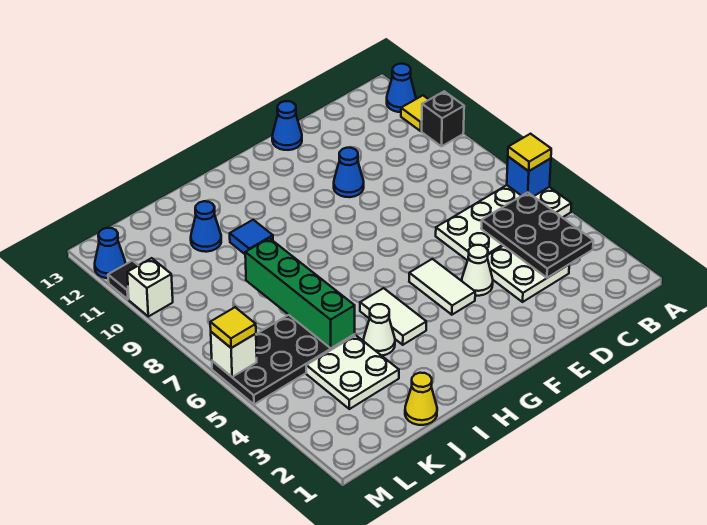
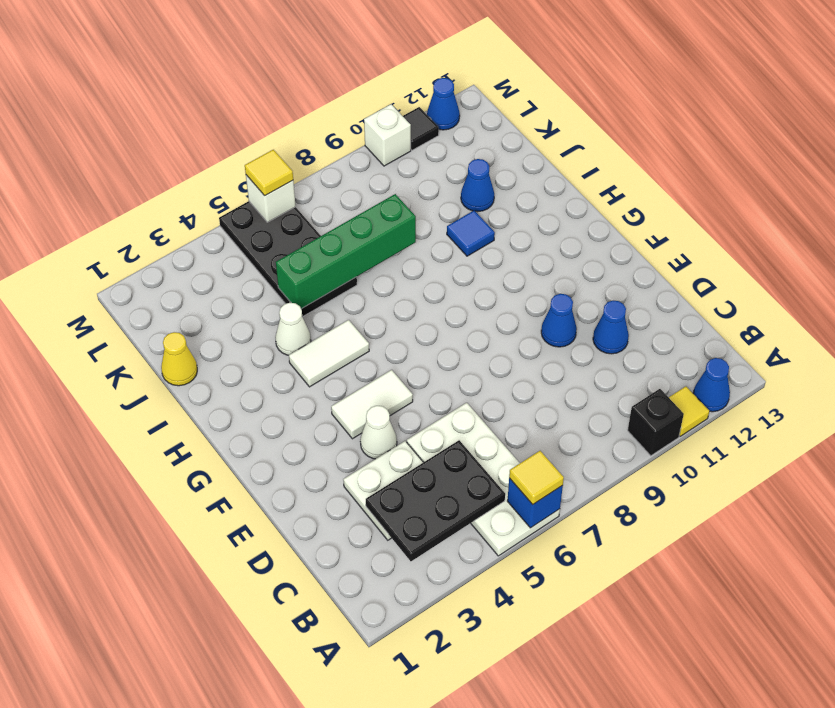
blue 1x1 cone [272,101,302,150] -> blue 1x1 cone moved to [593,301,629,354]
white 2x2 plate [306,335,399,409] -> none

